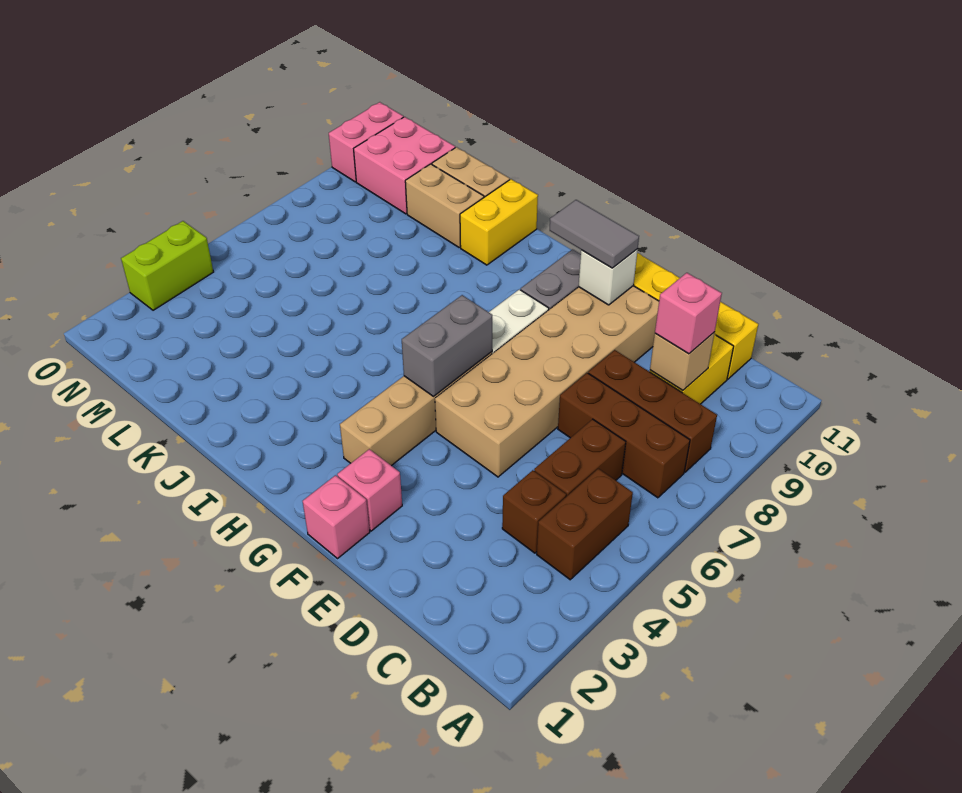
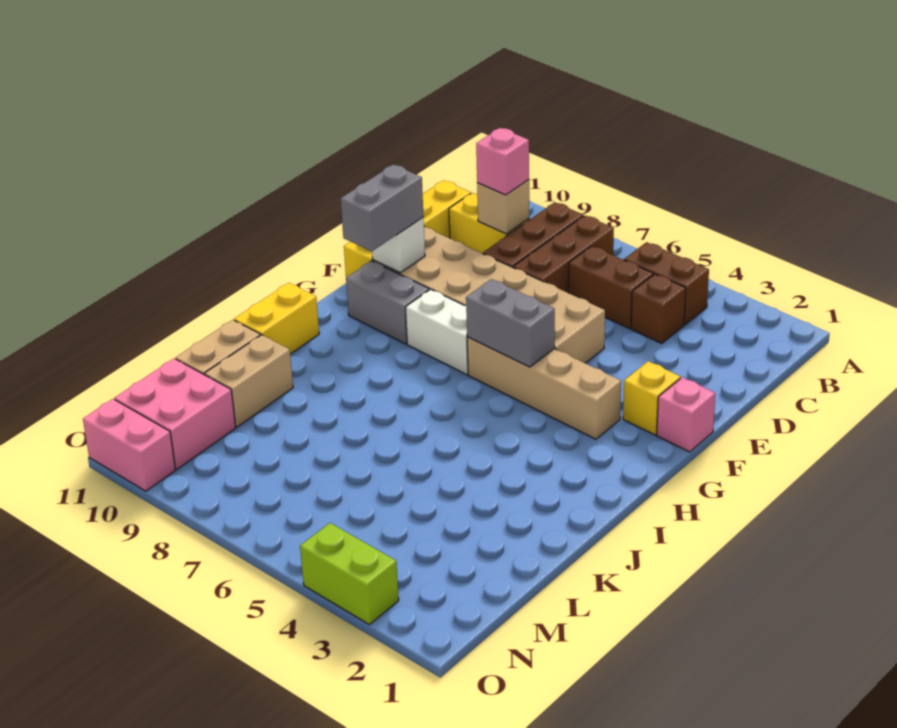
pink 1x1 brick [337,449,402,531] -> yellow 1x1 brick [623,361,681,435]
grey 1x2 tile [550,200,639,268] -> grey 1x2 brick [341,165,424,251]
yellow 1x2 brick [460,179,538,265] -> yellow 1x2 brick turned to [234,283,319,354]

